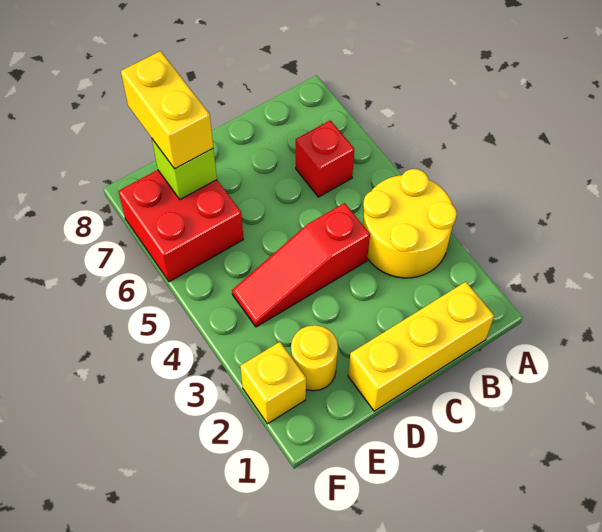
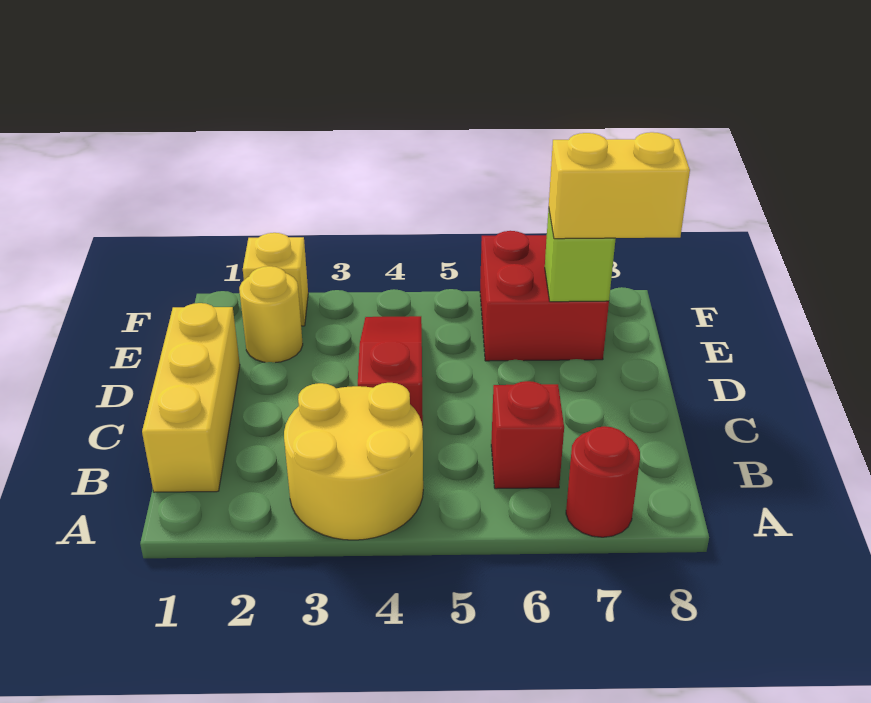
none -> red 1x1 round brick [566,426,640,537]

